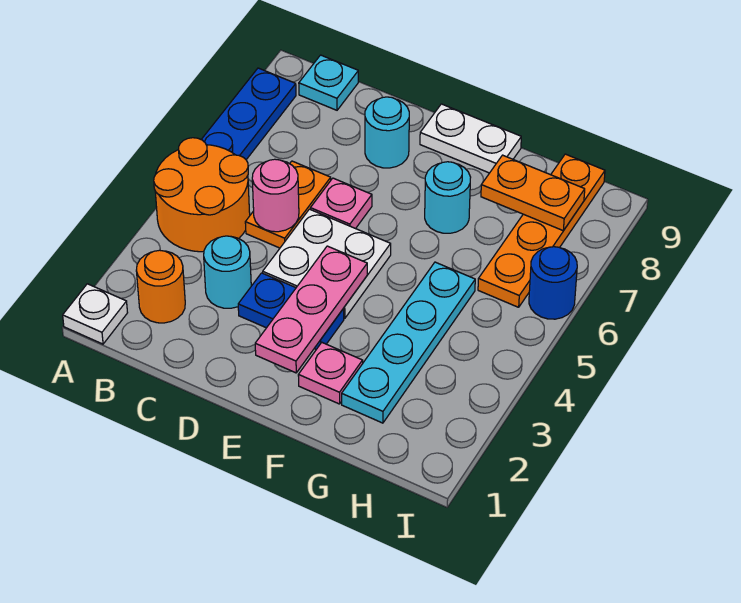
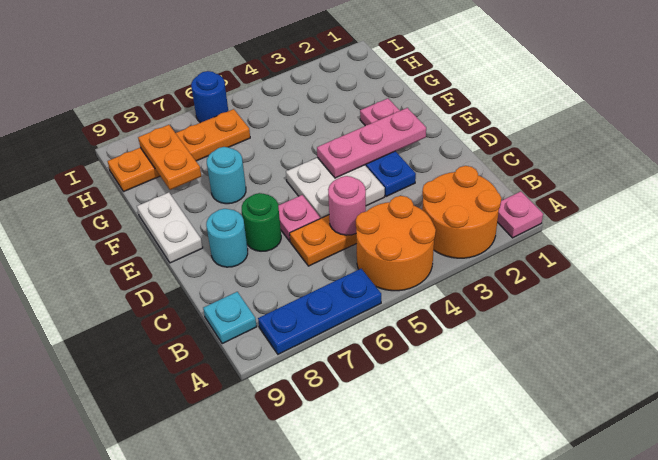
white 1x1 plate [63,284,128,344] -> pink 1x1 plate [497,191,543,238]
orange 1x1 round brick [136,250,185,323] -> orange 2x2 round brick [422,166,501,258]
cyan 1x1 round brick [204,236,251,308] -> none
none -> green 1x1 round brick [242,193,281,251]
cyan 1x4 plate [342,262,475,423] -> none

